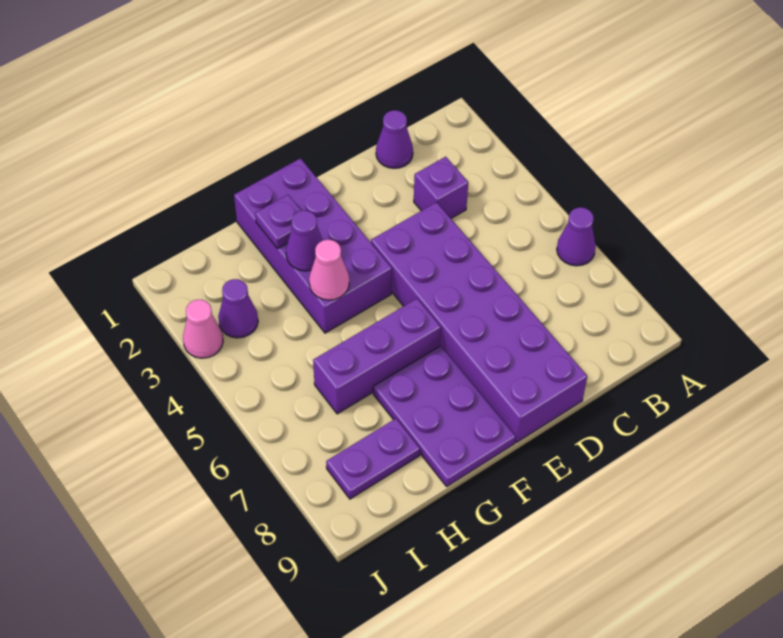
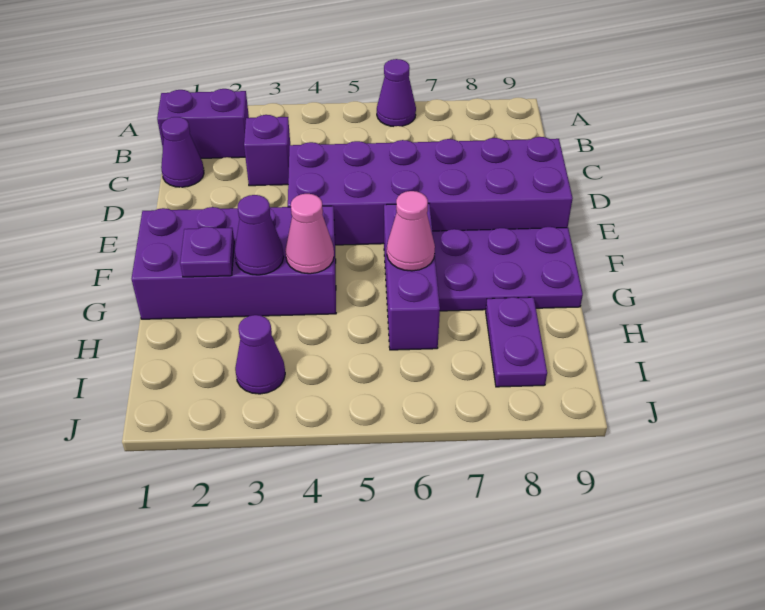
none -> purple 1x2 brick [157,89,249,158]
pink 1x1 cone [183,300,223,358] -> pink 1x1 cone moved to [387,191,435,271]

